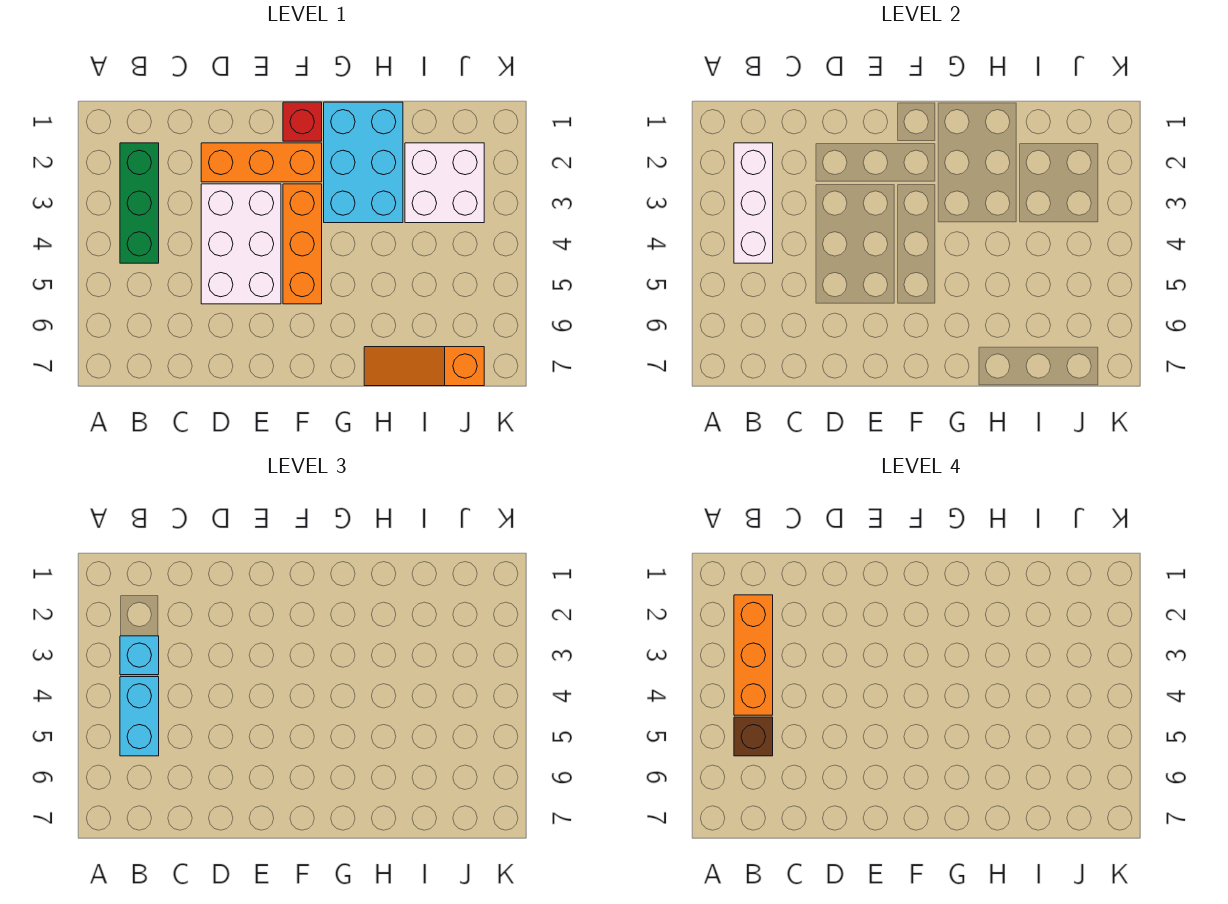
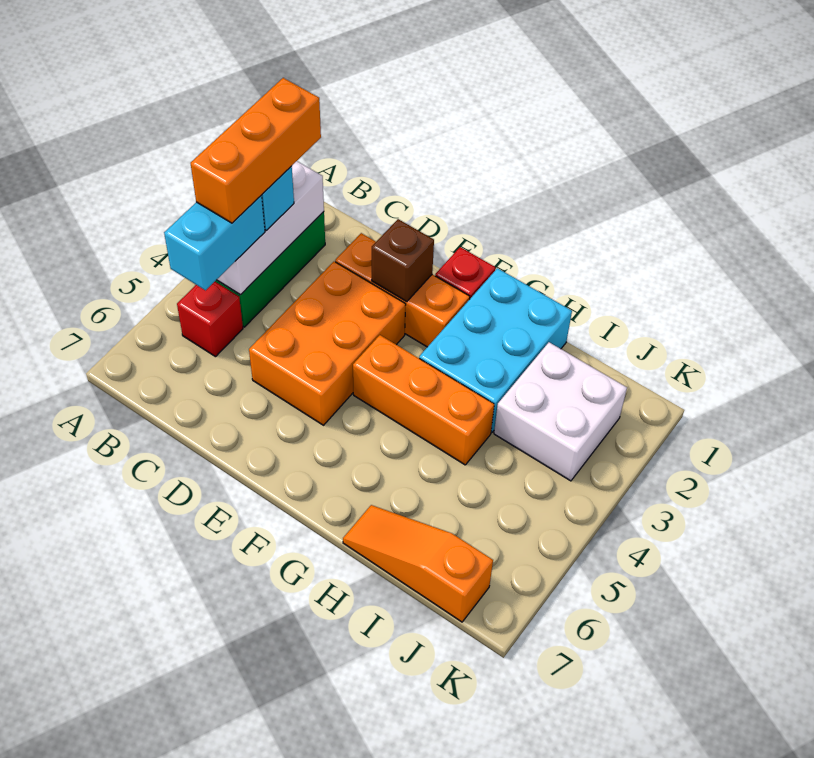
none -> red 1x1 brick [177,282,243,357]
brown 1x1 brick [734,717,773,756] -> brown 1x1 brick moved to [372,219,434,302]
white 2x3 brick [201,184,281,304] -> orange 2x3 brick [249,262,406,425]
orange 1x3 brick [283,184,322,304] -> orange 1x3 brick turned to [353,335,494,465]

